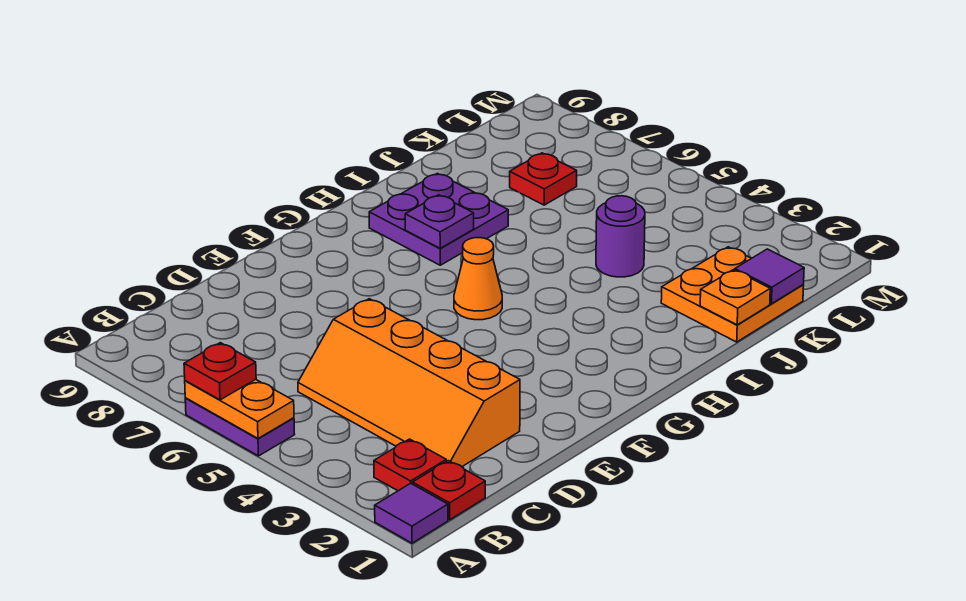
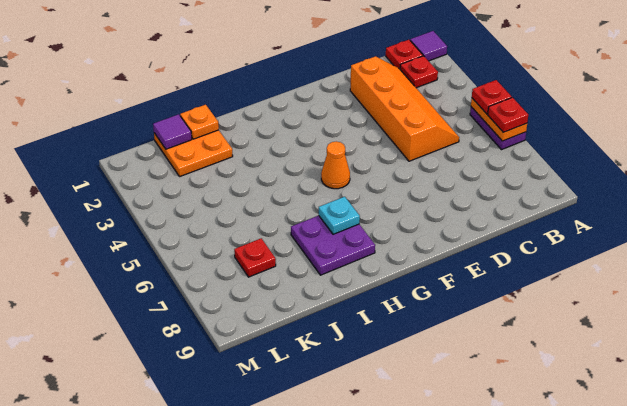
none -> red 1x1 plate [472,80,512,114]
purple 1x1 plate [405,195,474,248] -> cyan 1x1 plate [319,197,360,234]
purple 1x1 round brick [596,196,645,277] -> none

